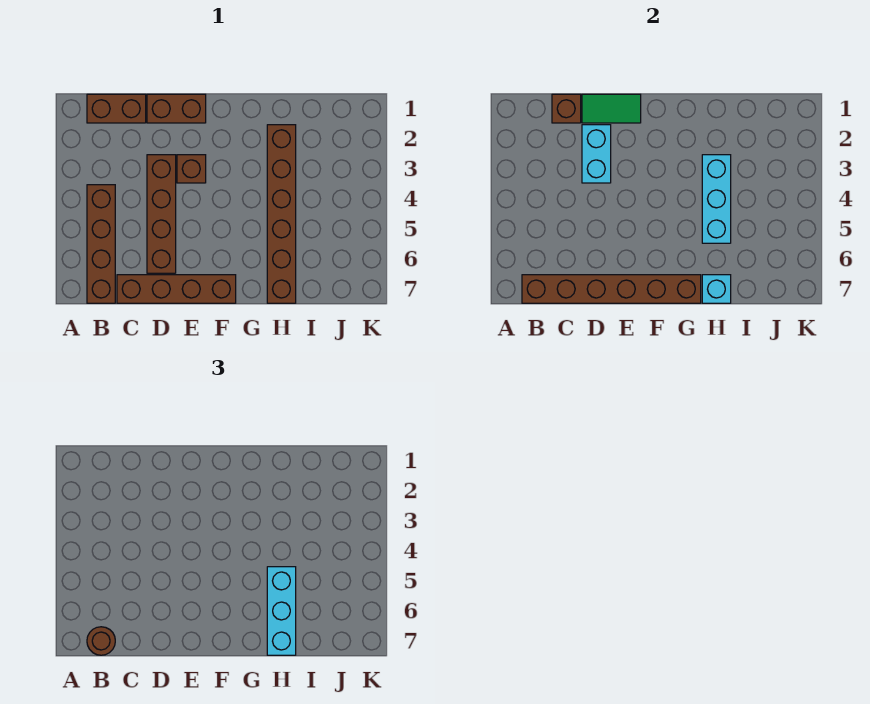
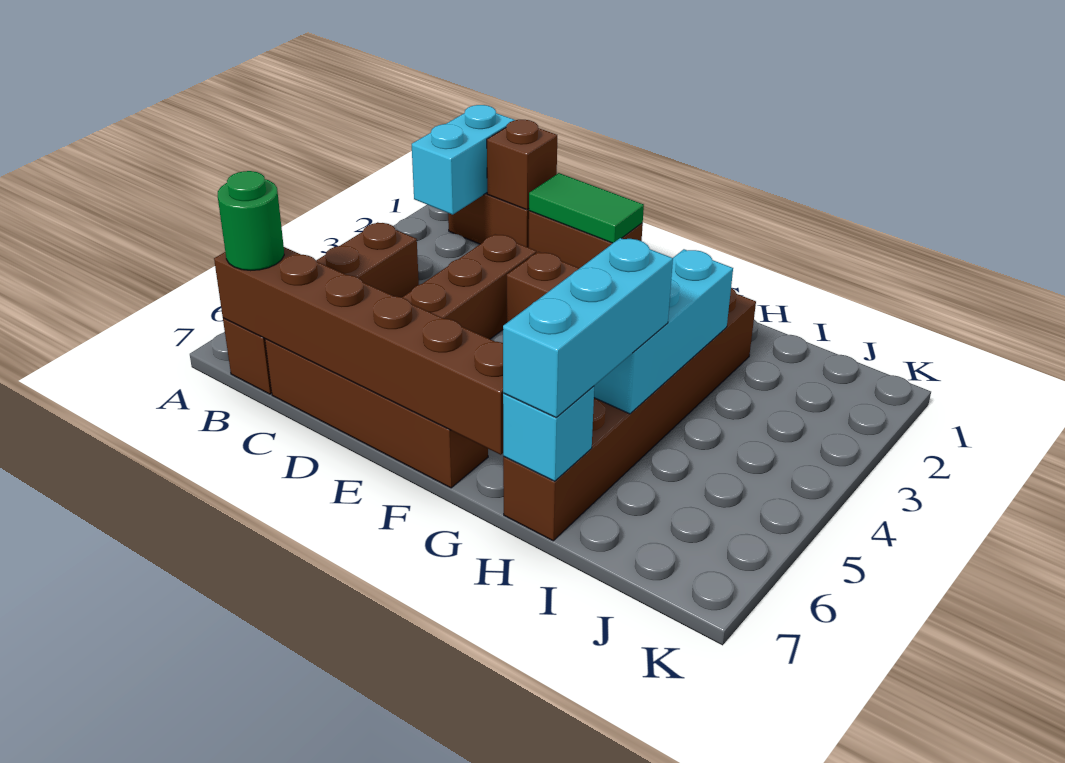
brown 1x1 round brick [87,627,115,655] -> green 1x1 round brick [218,171,284,271]
cyan 1x2 brick [582,125,611,183] -> cyan 1x2 brick moved to [412,105,514,215]

